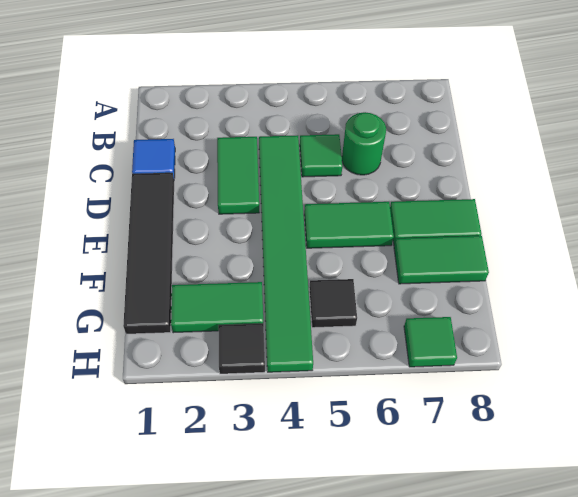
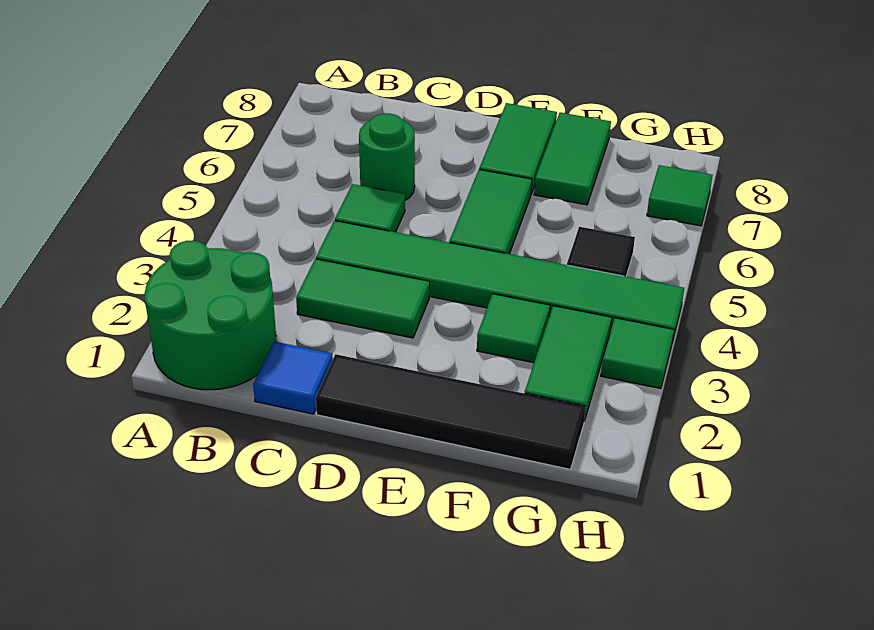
none -> green 2x2 round brick [144,241,277,390]
none -> green 1x1 tile [477,294,550,363]
black 1x1 tile [218,323,265,374] -> green 1x1 tile [601,318,674,389]

